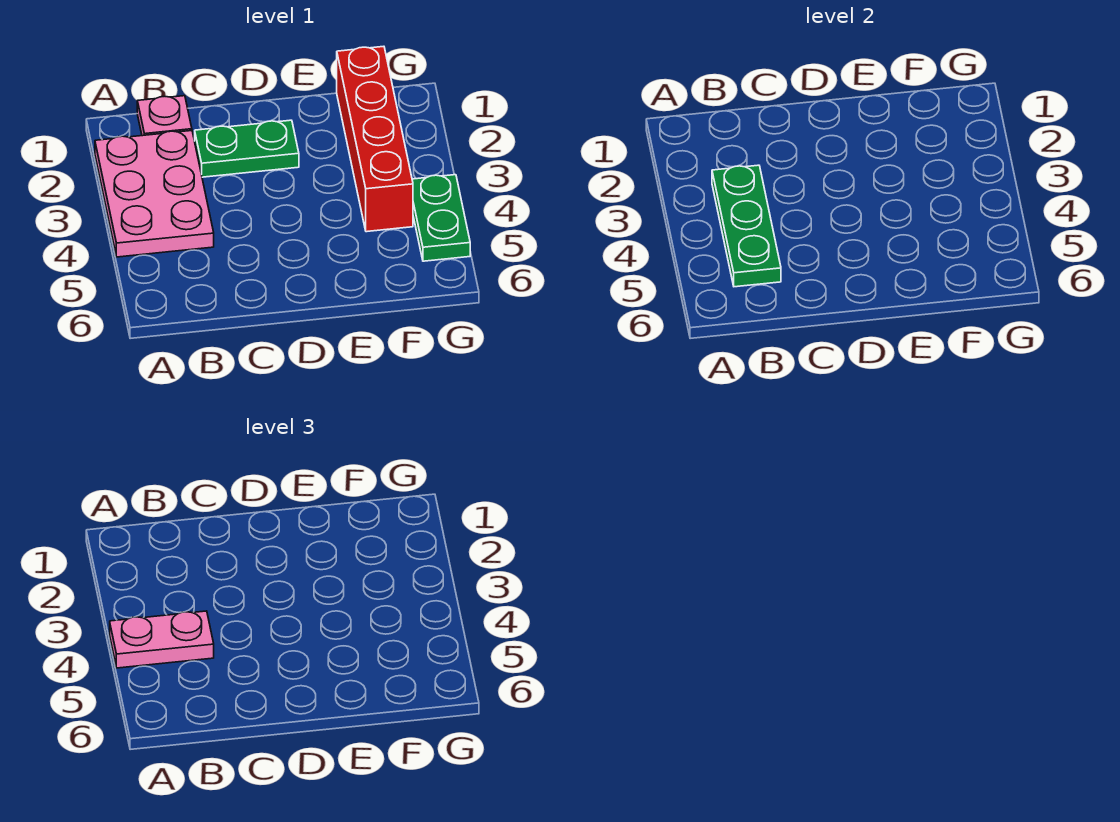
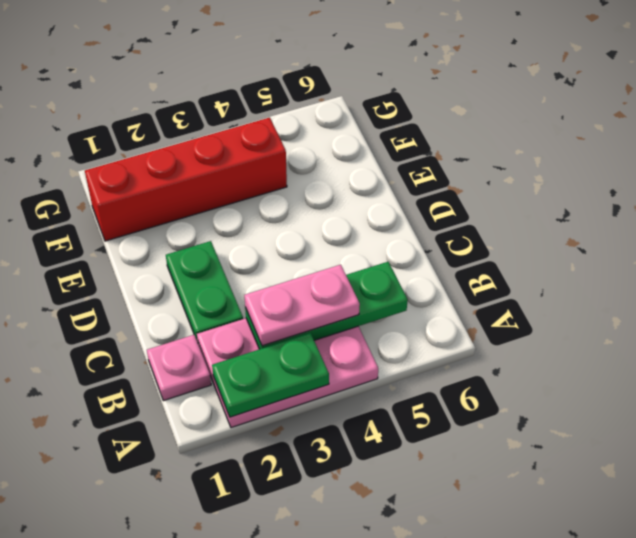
pink 1x2 plate [110,611,214,668] -> pink 1x2 plate turned to [244,265,360,346]
green 1x2 plate [412,175,470,261] -> green 1x2 plate moved to [212,333,329,417]

